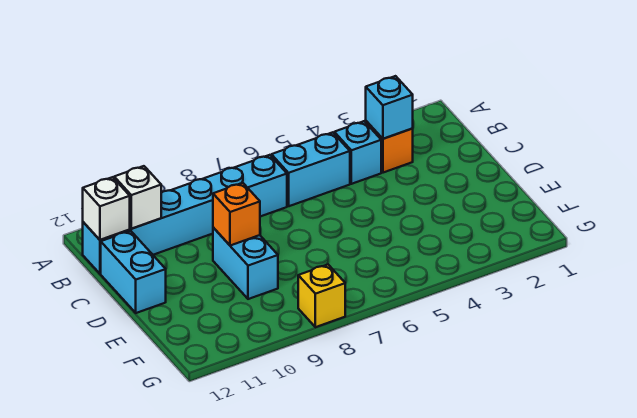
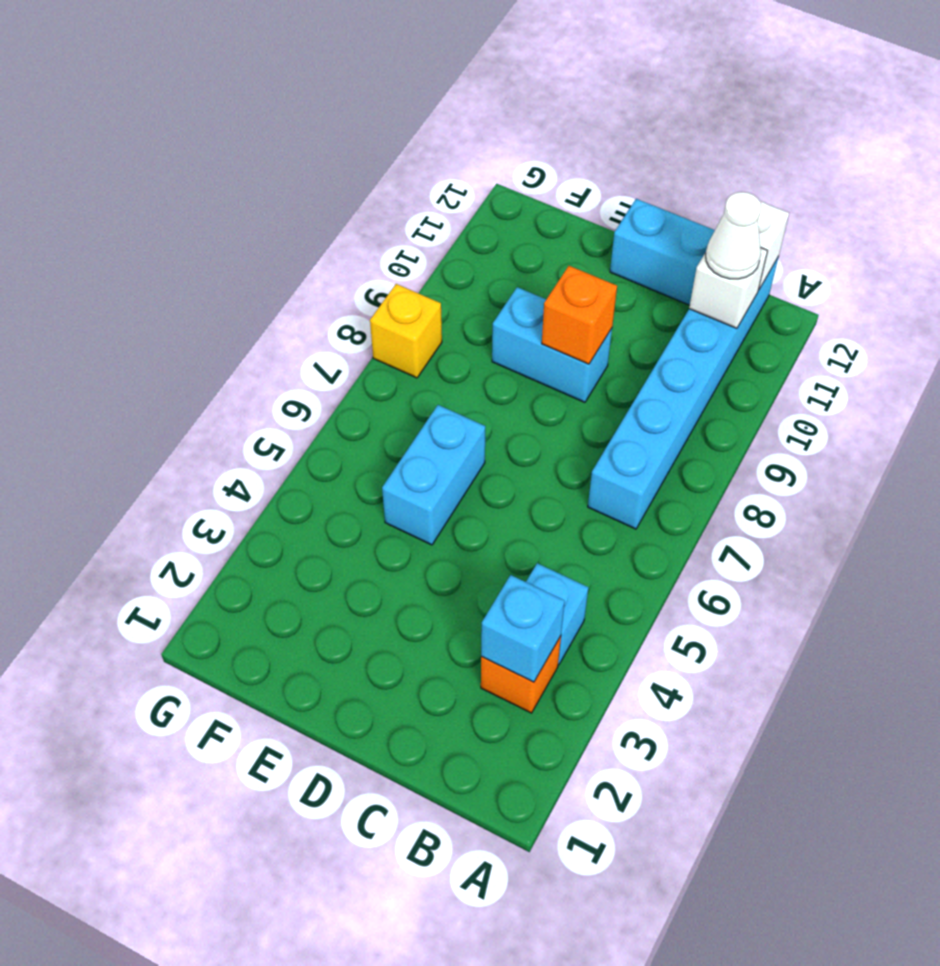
cyan 1x2 brick [271,132,350,206] -> cyan 1x2 brick moved to [382,405,485,545]
none -> white 1x1 cone [706,192,761,279]

